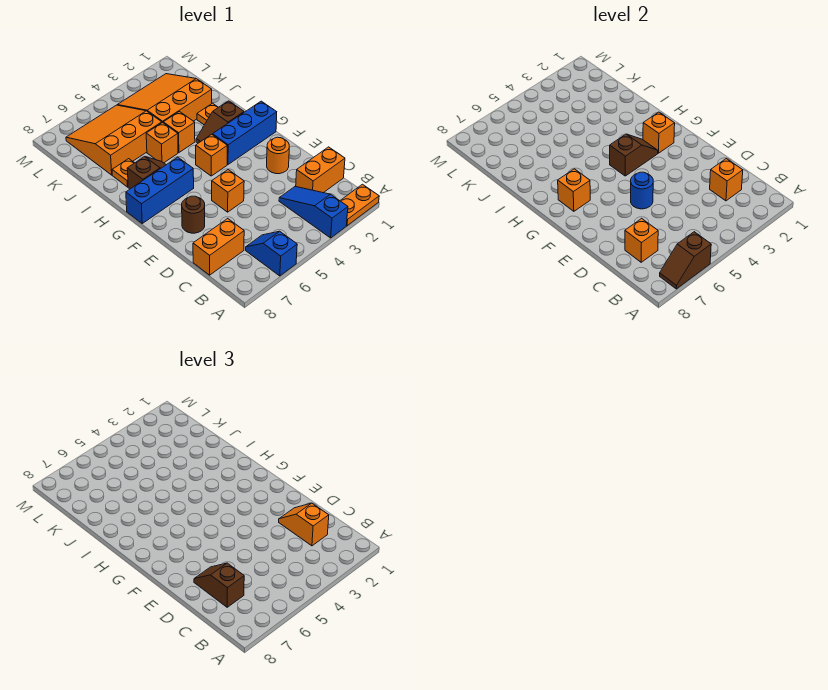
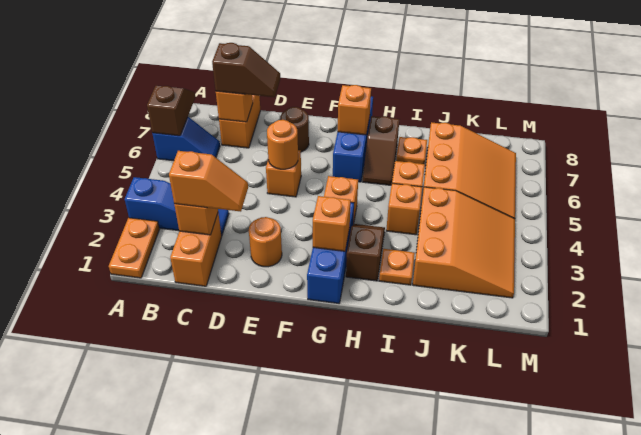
blue 1x1 round brick [631,172,653,209] -> orange 1x1 round brick [267,120,298,169]
brown 1x2 slope [610,134,658,176] -> none

